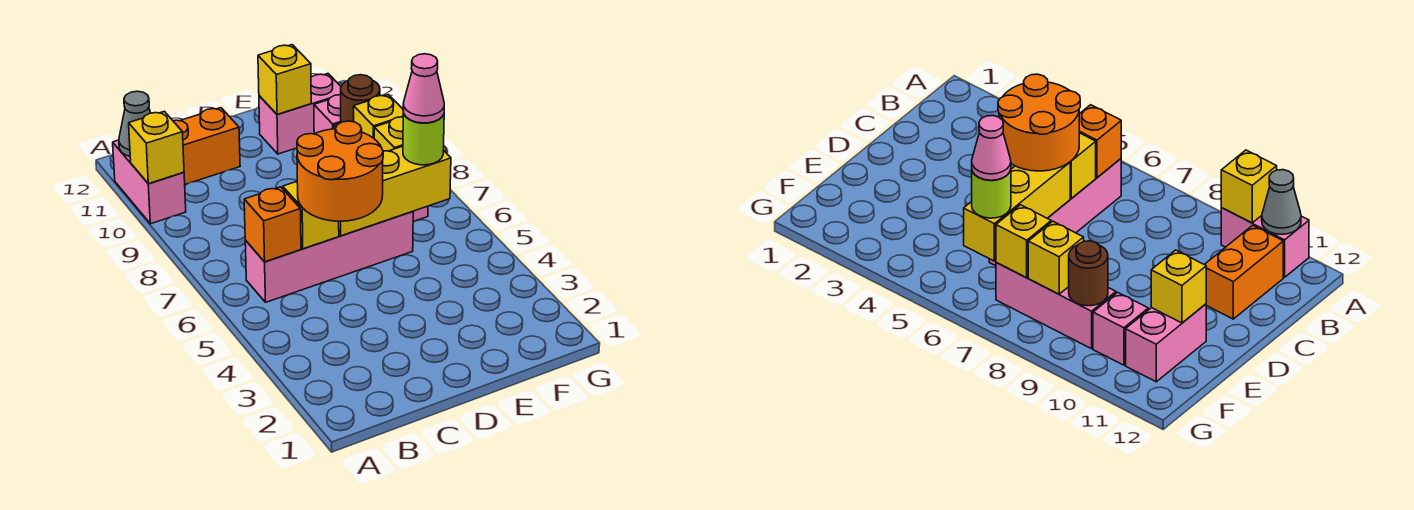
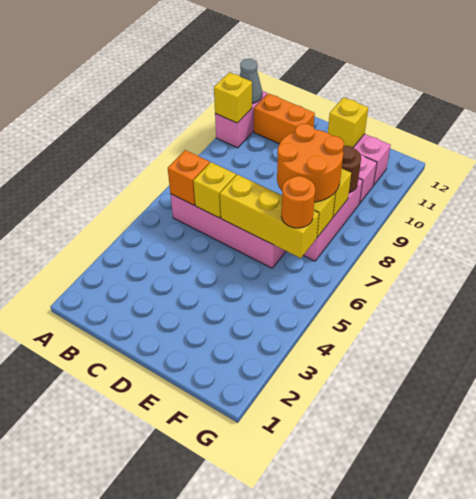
orange 2x2 round brick [297,121,383,221] -> orange 2x2 round brick moved to [277,124,344,202]
lime 1x1 round brick [403,111,444,165] -> orange 1x1 round brick [281,176,315,228]
pink 1x1 cone [403,54,444,123] -> none

